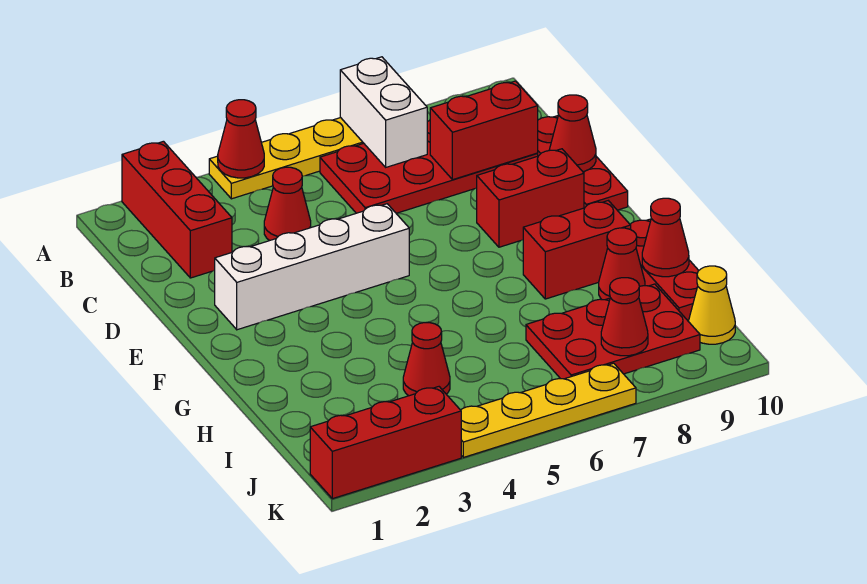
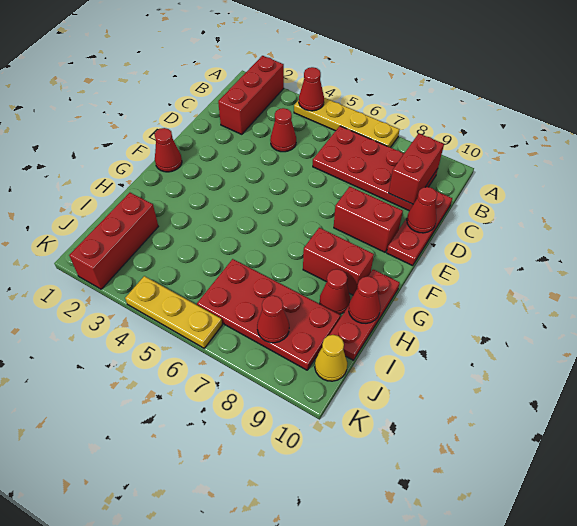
white 1x2 brick [340,57,427,167] -> none
red 1x2 brick [430,81,538,180] -> red 1x2 brick turned to [389,134,444,204]
white 1x4 brick [215,204,409,330] -> none
red 1x1 cone [403,323,450,396] -> red 1x1 cone moved to [155,128,182,172]
red 2x3 plate [526,284,700,379] -> red 2x4 plate [197,259,340,370]
red 1x3 brick [310,387,461,499] -> red 1x3 brick turned to [69,193,158,289]
yellow 1x4 plate [461,363,636,457] -> yellow 1x3 plate [125,276,222,348]

